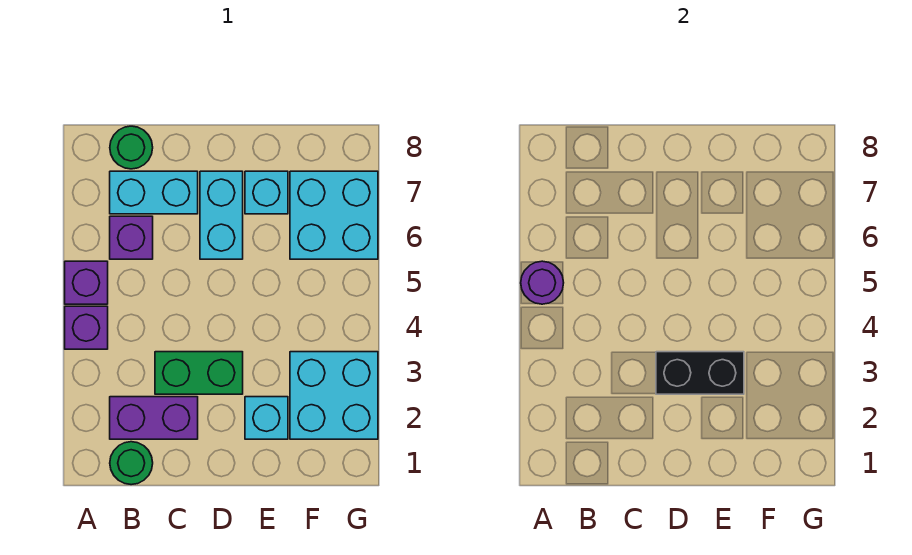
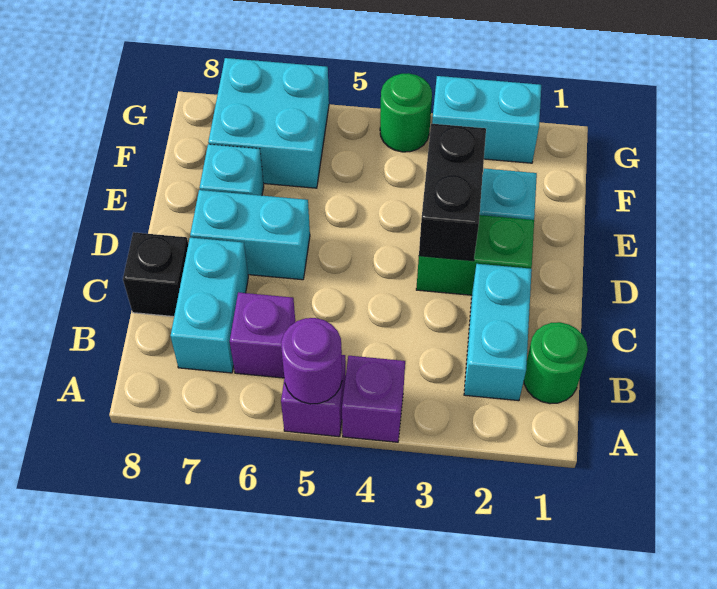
purple 1x2 brick [110,397,198,439] -> cyan 1x2 brick [464,264,532,401]
green 1x1 round brick [110,126,153,169] -> green 1x1 round brick moved to [380,73,432,152]
green 1x2 brick [155,352,243,394] -> green 1x2 brick turned to [416,215,534,295]
none -> black 1x1 brick [123,232,188,317]
cyan 2x2 brick [290,352,378,439] -> cyan 1x2 brick [432,76,541,163]

